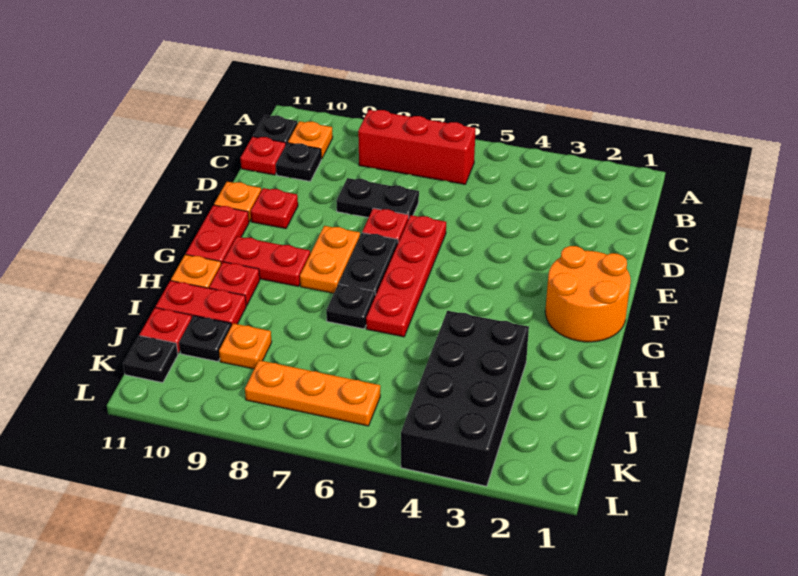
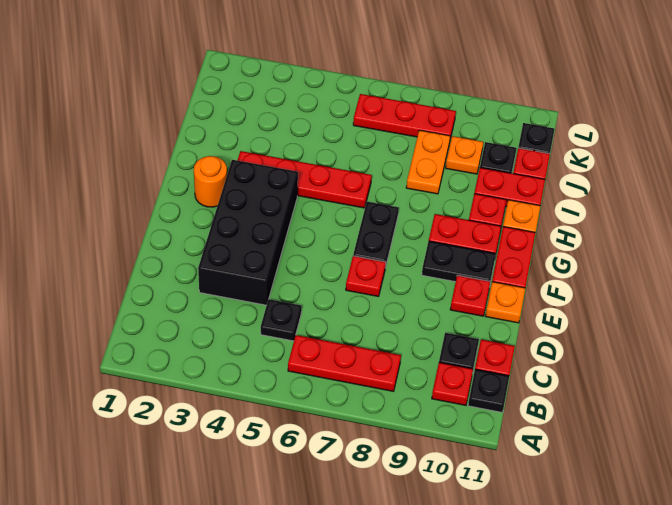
red 1x3 brick [358,110,476,184] -> red 1x3 plate [288,335,401,391]
orange 1x1 plate [288,121,333,159] -> red 1x1 plate [432,362,473,405]
black 1x2 plate [336,178,419,218] -> black 1x2 plate moved to [422,241,496,282]
red 1x4 plate [366,215,446,337] -> red 1x4 plate turned to [237,151,372,208]
orange 2x2 round brick [545,246,630,342] -> orange 1x1 round brick [194,156,227,207]
orange 1x2 plate [300,226,360,293] -> orange 1x2 plate moved to [406,130,450,194]
black 1x1 plate [326,284,376,329] -> black 1x1 plate moved to [261,299,302,341]
black 2x4 brick [401,311,529,486] -> black 2x4 brick moved to [198,160,298,305]
orange 1x3 plate [245,360,380,426] -> red 1x3 plate [353,94,456,139]

